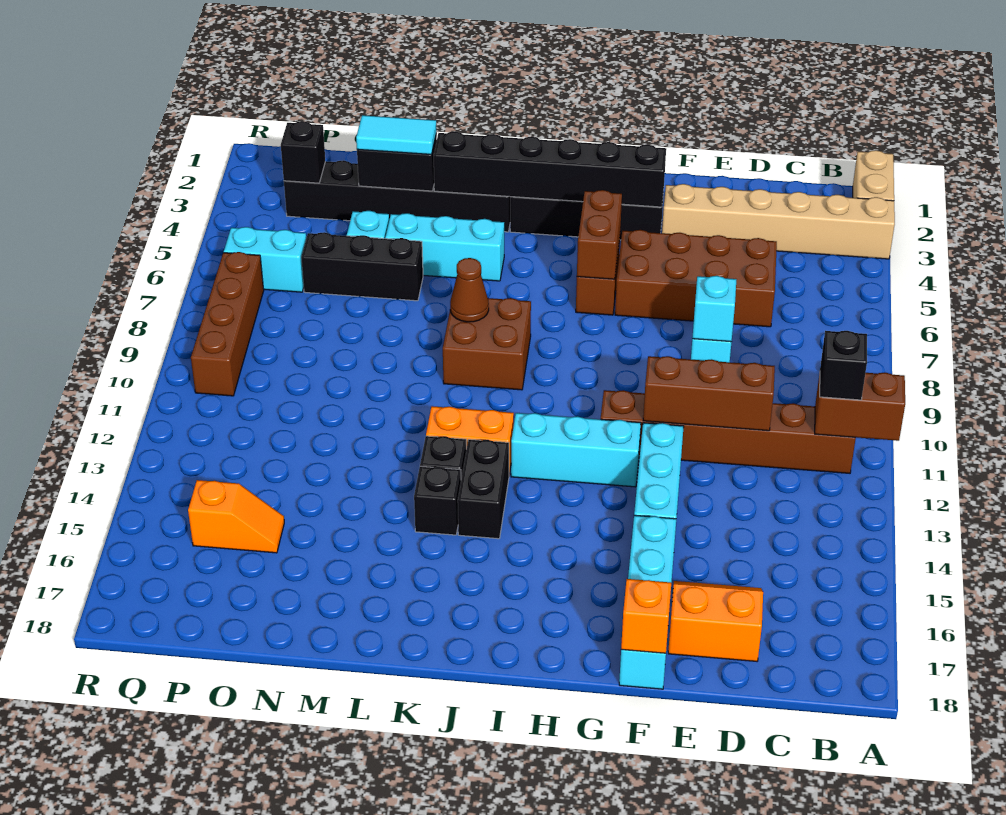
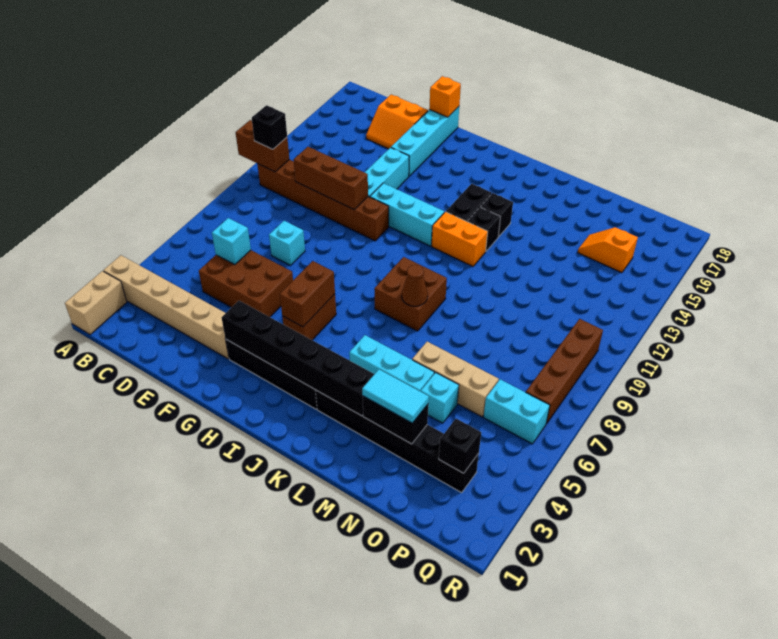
brown 2x4 brick [615,230,777,327] -> brown 2x3 brick [199,250,293,317]
cyan 1x1 brick [692,276,736,342] -> cyan 1x1 brick moved to [212,218,251,265]
black 1x3 brick [301,232,423,301] -> tan 1x3 brick [412,342,499,417]

